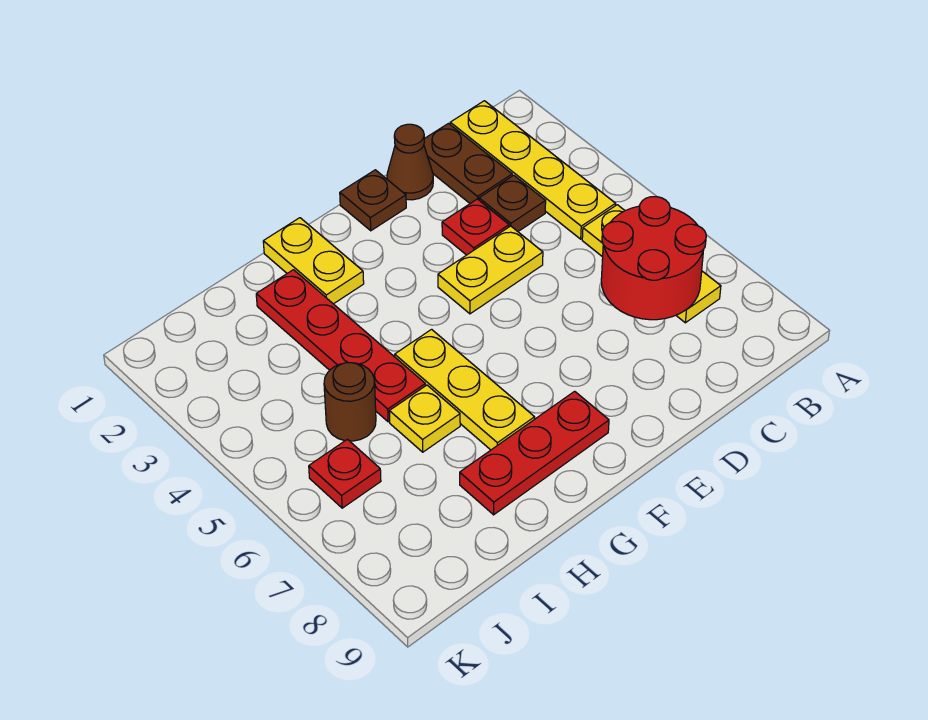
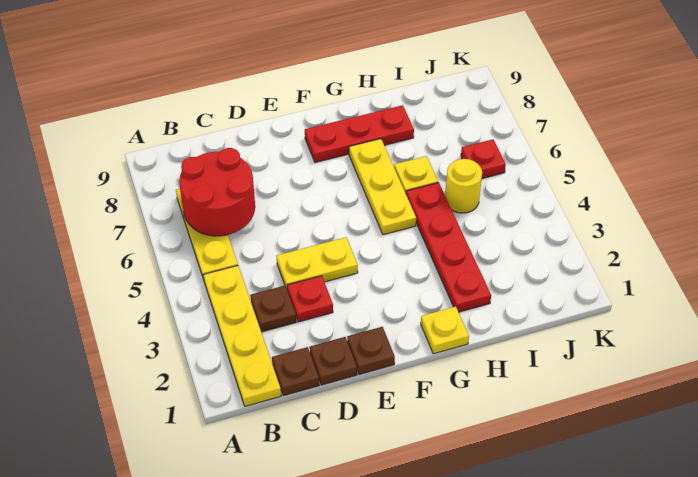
brown 1x2 plate [424,124,512,203] -> brown 1x1 plate [272,347,319,396]
brown 1x1 cone [387,124,433,200] -> brown 1x1 plate [310,337,357,385]
yellow 1x2 plate [263,218,364,304] -> yellow 1x1 plate [421,307,469,354]
brown 1x1 round brick [324,363,376,441] -> yellow 1x1 round brick [445,159,482,213]

